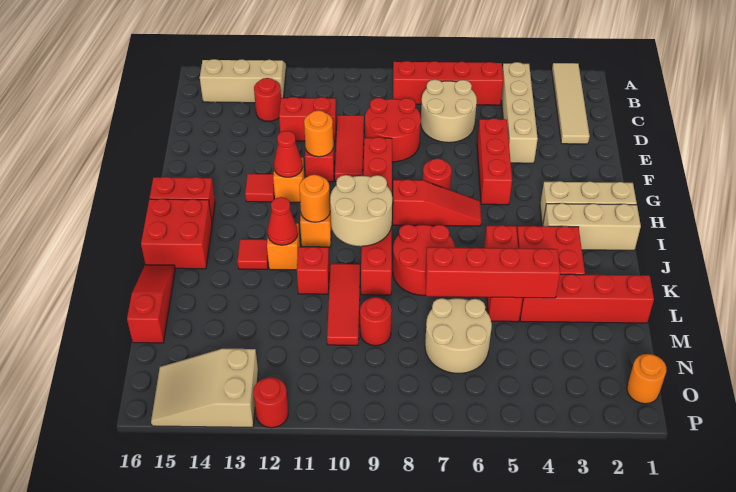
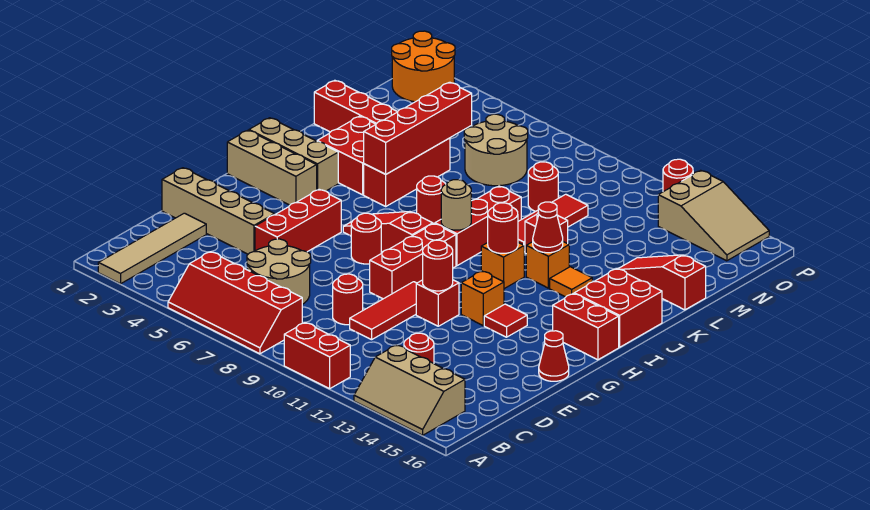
tan 1x4 brick [501,62,538,163] -> tan 1x4 brick turned to [162,168,275,254]
red 2x2 round brick [365,98,421,162] -> red 1x1 round brick [333,274,363,325]
red 1x2 brick [279,97,336,141] -> red 1x2 brick moved to [284,322,350,389]
orange 1x1 round brick [304,110,333,157] -> red 1x1 round brick [423,240,453,291]
red 1x1 cone [274,131,303,177] -> red 1x1 cone moved to [539,331,569,381]
tan 2x2 round brick [330,175,392,246] -> tan 1x1 round brick [441,180,471,230]
orange 1x1 round brick [299,175,330,222] -> red 1x1 round brick [488,203,518,253]
red 2x2 round brick [393,224,455,295] -> red 1x1 round brick [417,176,446,224]
red 1x1 tile [237,239,268,269] -> orange 1x1 tile [550,267,592,297]
red 1x3 slope [127,265,175,343] -> red 1x3 slope turned to [618,255,706,310]
red 1x4 brick [425,247,560,298] -> red 1x4 brick turned to [364,82,472,174]
orange 1x1 round brick [627,354,666,404] -> orange 2x2 round brick [392,31,455,102]

